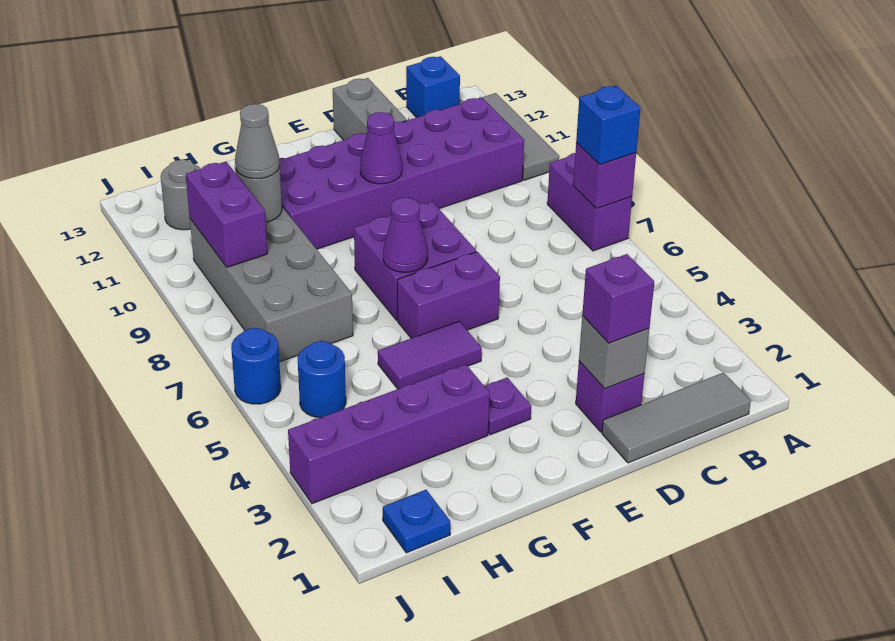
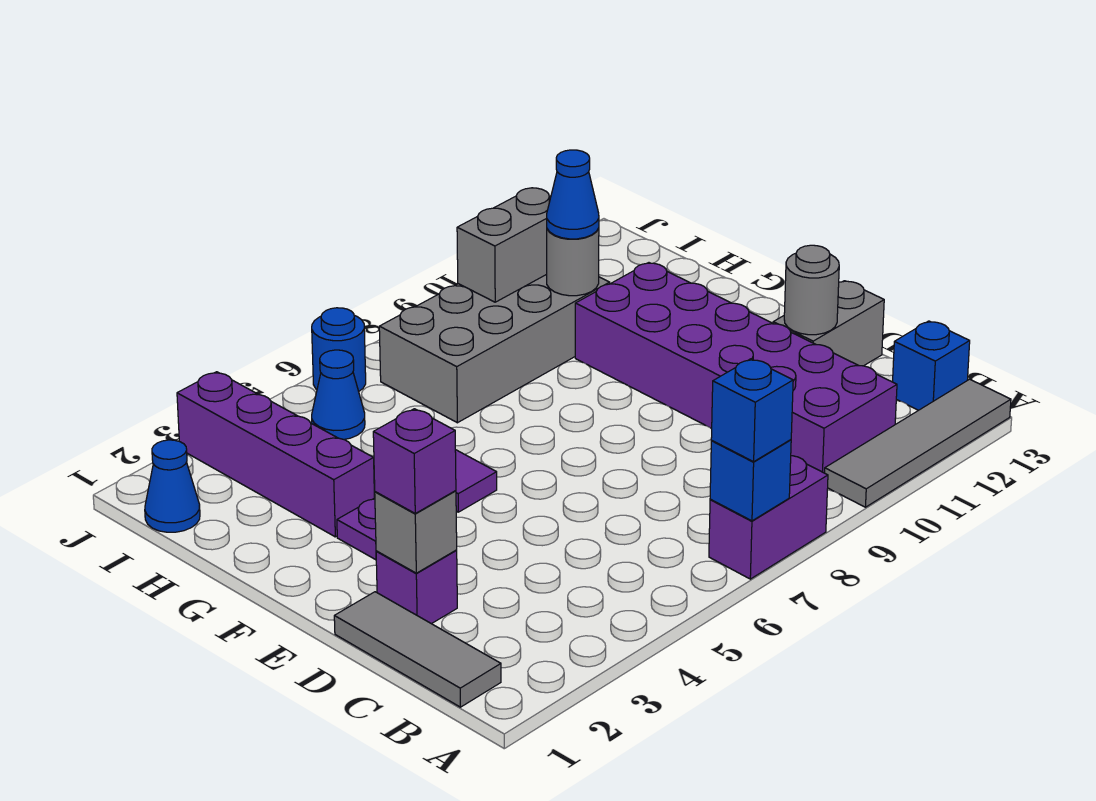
purple 1x1 brick [573,142,636,209] -> blue 1x1 brick [710,440,791,521]
grey 1x3 tile [482,93,559,180] -> grey 1x4 tile [825,379,1011,507]
purple 1x2 brick [397,252,500,338] -> none
purple 2x2 brick [354,202,476,320] -> none
purple 1x1 cone [360,112,402,184] -> none
purple 1x1 cone [383,197,428,272] -> none
grey 1x1 cone [235,104,279,179] -> blue 1x1 cone [547,150,599,239]
blue 1x1 plate [383,490,450,553] -> blue 1x1 cone [145,440,200,532]
blue 1x1 round brick [298,341,346,418] -> blue 1x1 cone [312,350,365,439]
purple 1x2 brick [186,162,267,267] -> grey 1x2 brick [457,188,551,302]
grey 1x1 round brick [161,160,201,230] -> grey 1x1 round brick moved to [784,245,839,335]

